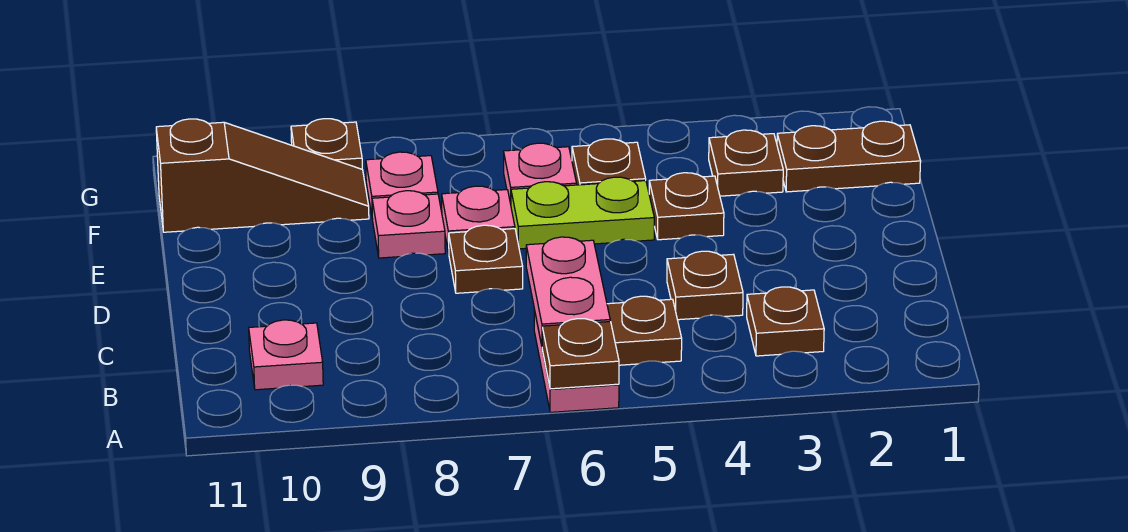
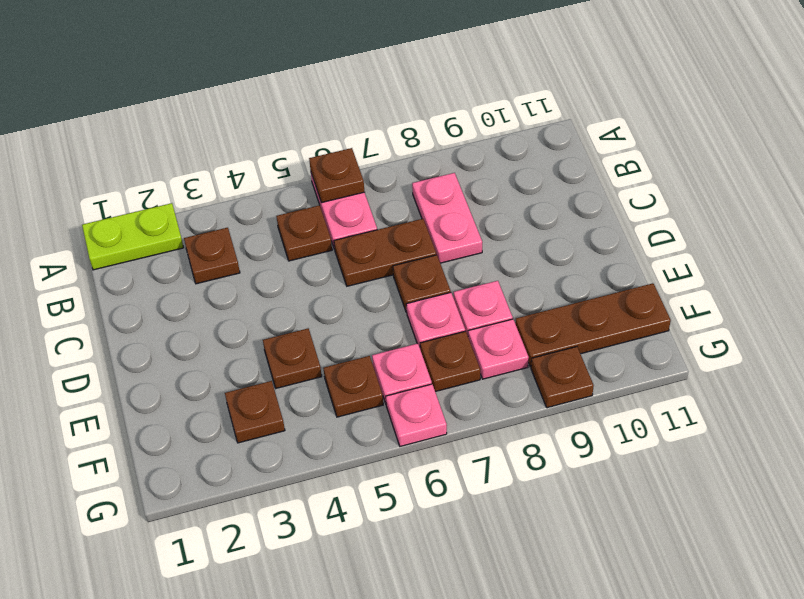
pink 1x2 plate [526,237,610,345] -> pink 1x2 plate moved to [412,173,482,263]
pink 1x1 plate [249,320,323,390] -> pink 1x1 plate moved to [386,384,447,446]
brown 1x1 plate [667,251,743,320] -> brown 1x1 plate moved to [420,331,480,392]
lime 1x2 plate [511,177,654,249] -> lime 1x2 plate moved to [82,203,184,270]
brown 1x2 plate [777,121,921,192] -> brown 1x2 plate moved to [334,219,436,286]
brown 1x3 slope [156,119,369,232] -> brown 1x3 plate [515,283,671,367]

